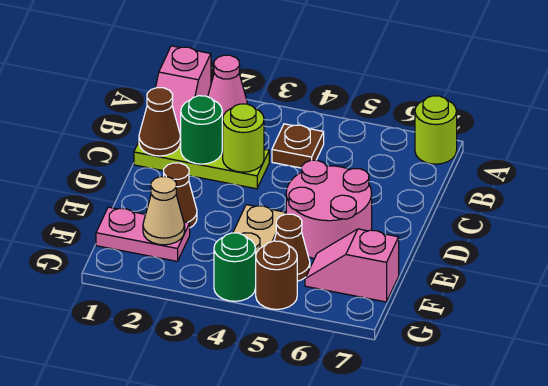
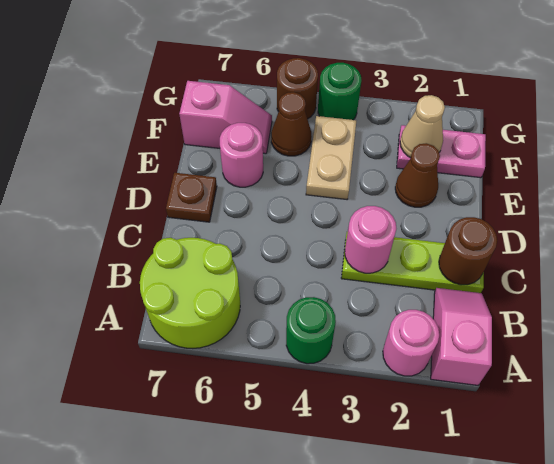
pink 1x1 cone [208,55,247,123] -> pink 1x1 round brick [383,310,439,376]
lime 1x1 round brick [415,96,457,164] -> lime 2x2 round brick [140,238,240,348]
brown 1x1 plate [272,124,324,168] -> brown 1x1 plate moved to [166,173,217,222]
brown 1x1 cone [139,88,181,156] -> brown 1x1 round brick [439,217,497,285]
green 1x1 round brick [180,96,222,164] -> green 1x1 round brick moved to [286,297,336,364]
lime 1x1 round brick [222,104,264,172] -> pink 1x1 round brick [345,206,396,273]
pink 2x2 round brick [286,160,372,259] -> pink 1x1 round brick [220,123,263,187]

